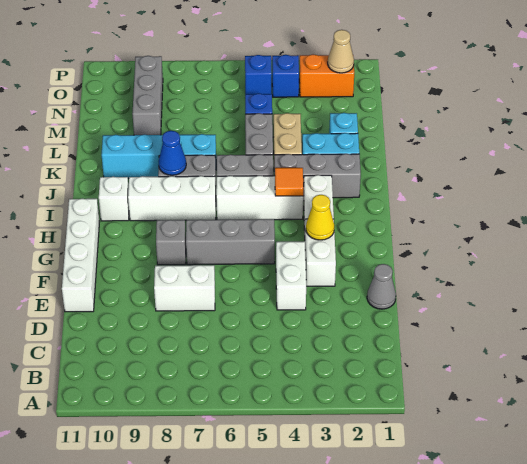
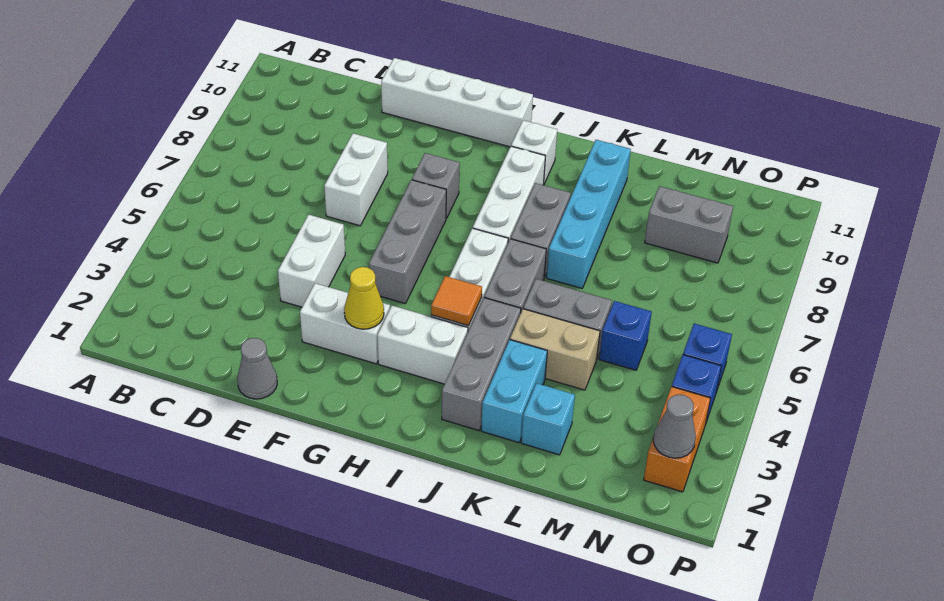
white 1x2 brick [276,242,306,310] -> white 1x2 brick turned to [278,215,345,307]
blue 1x1 cone [159,131,186,175] -> none
grey 1x3 brick [132,56,163,135] -> grey 1x2 brick [645,186,733,263]
tan 1x1 cone [328,30,354,73] -> grey 1x1 cone [653,395,696,458]

